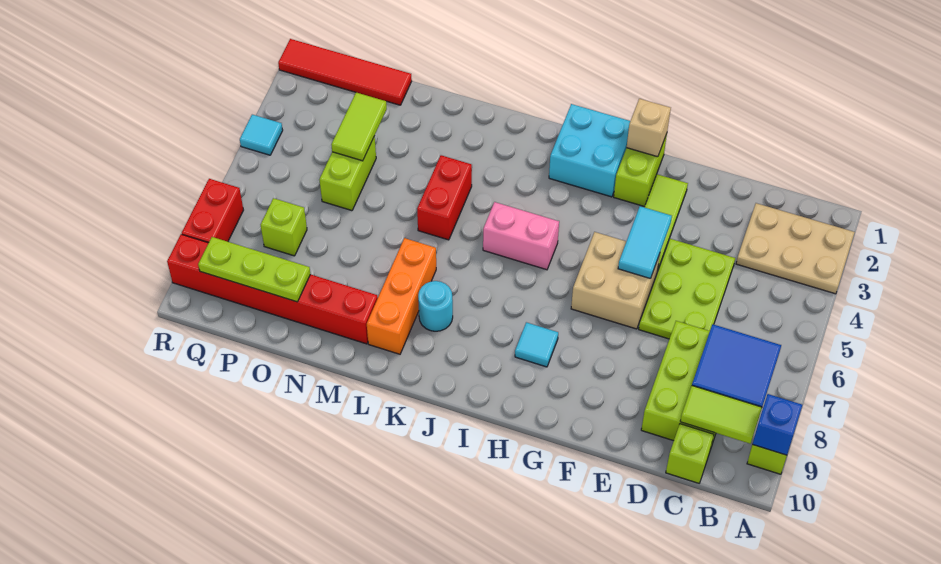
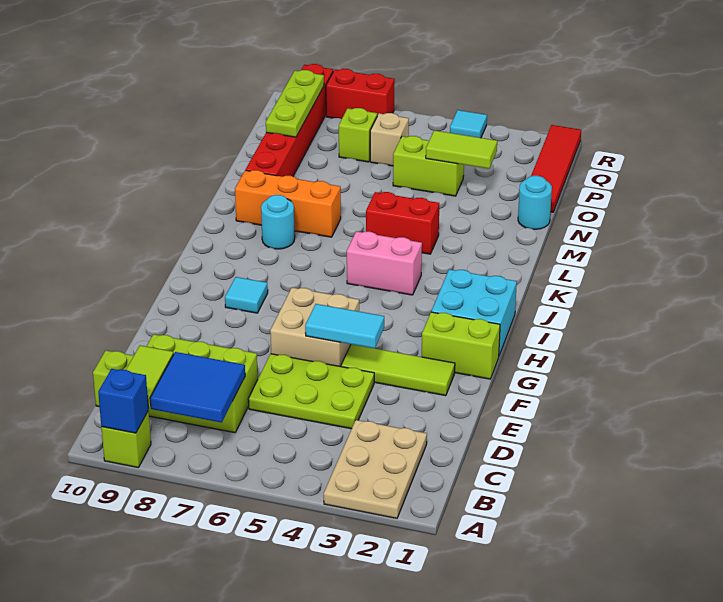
tan 1x1 brick [627,99,671,157] -> tan 1x1 brick moved to [370,113,409,166]
pink 1x2 brick [483,202,559,270] -> pink 1x2 brick turned to [347,231,422,295]
none -> cyan 1x1 round brick [518,176,552,229]

